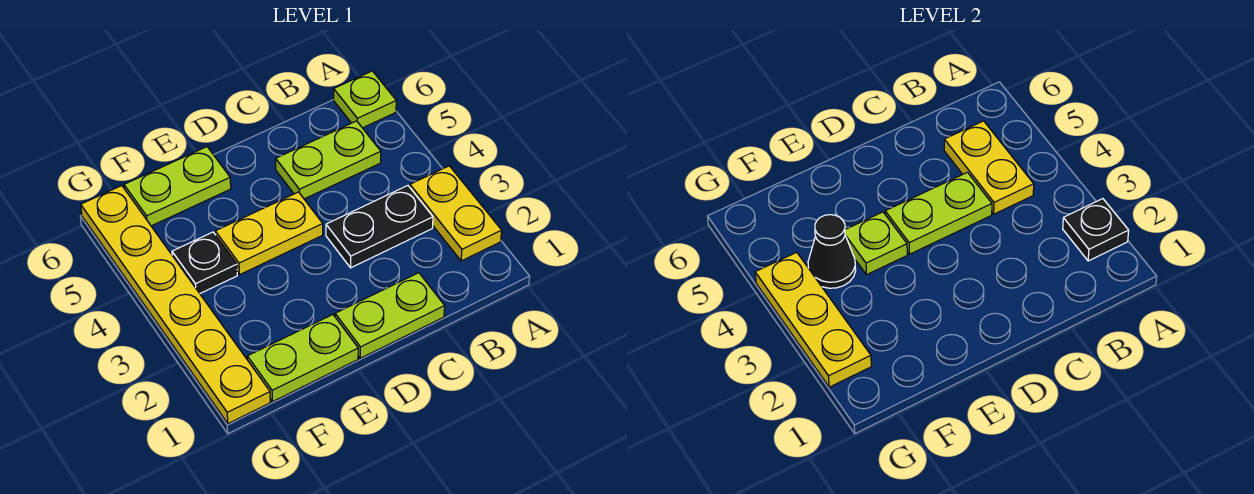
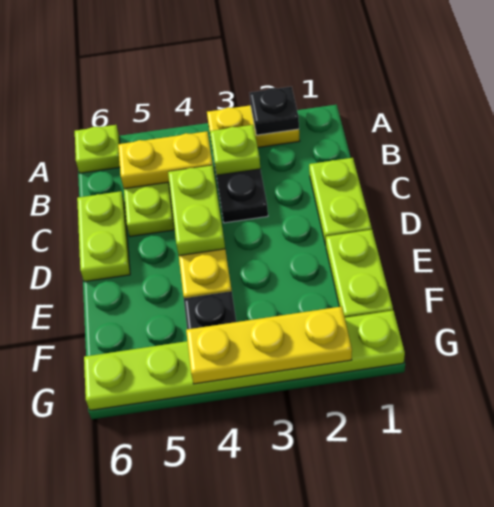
lime 1x1 plate [845,212,907,275] -> lime 1x1 plate moved to [210,125,260,175]
lime 1x2 plate [124,147,231,226] -> lime 1x2 plate moved to [77,191,130,282]
black 1x1 cone [808,215,856,288] -> none
yellow 1x6 plate [81,186,270,423] -> lime 1x6 plate [84,311,405,410]

